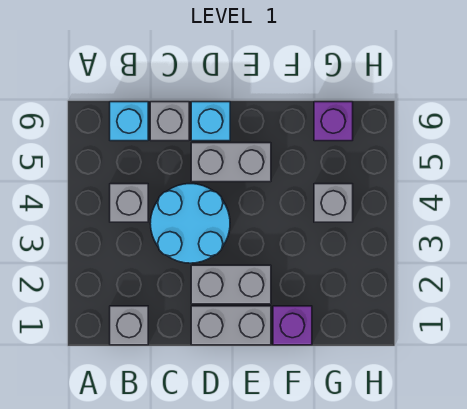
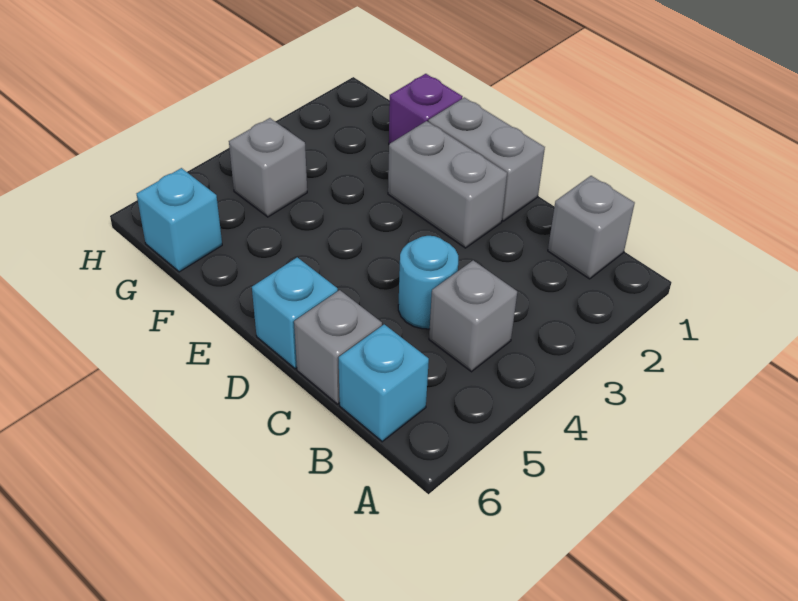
cyan 2x2 round brick [150,184,230,263] -> cyan 1x1 round brick [398,236,458,329]
grey 1x2 brick [191,143,271,182] -> none
purple 1x1 brick [314,102,353,141] -> cyan 1x1 brick [137,168,222,272]

